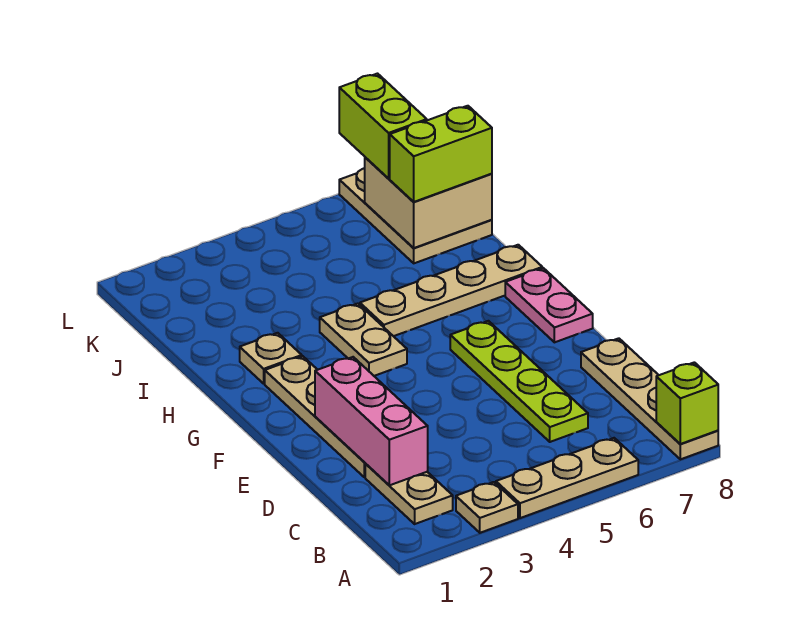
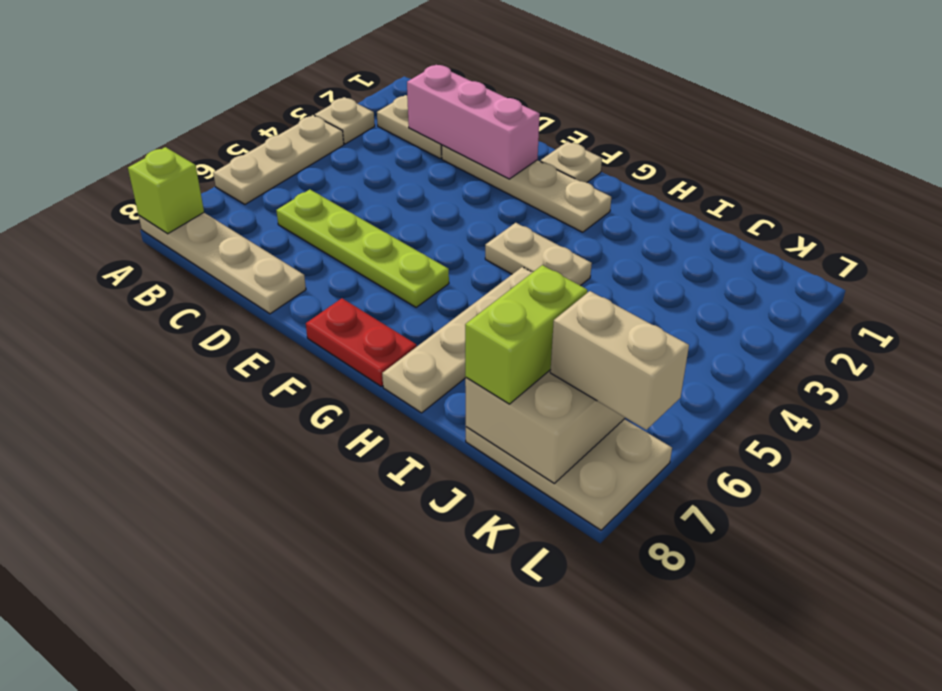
pink 1x2 plate [505,268,593,342] -> red 1x2 plate [306,298,417,386]
tan 1x1 plate [240,333,302,384] -> tan 1x1 plate moved to [541,141,602,182]
lime 1x2 brick [339,74,427,179] -> tan 1x2 brick [550,291,689,430]

